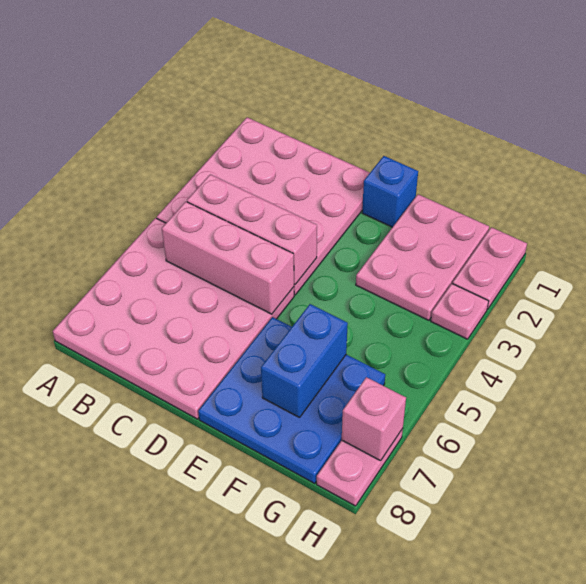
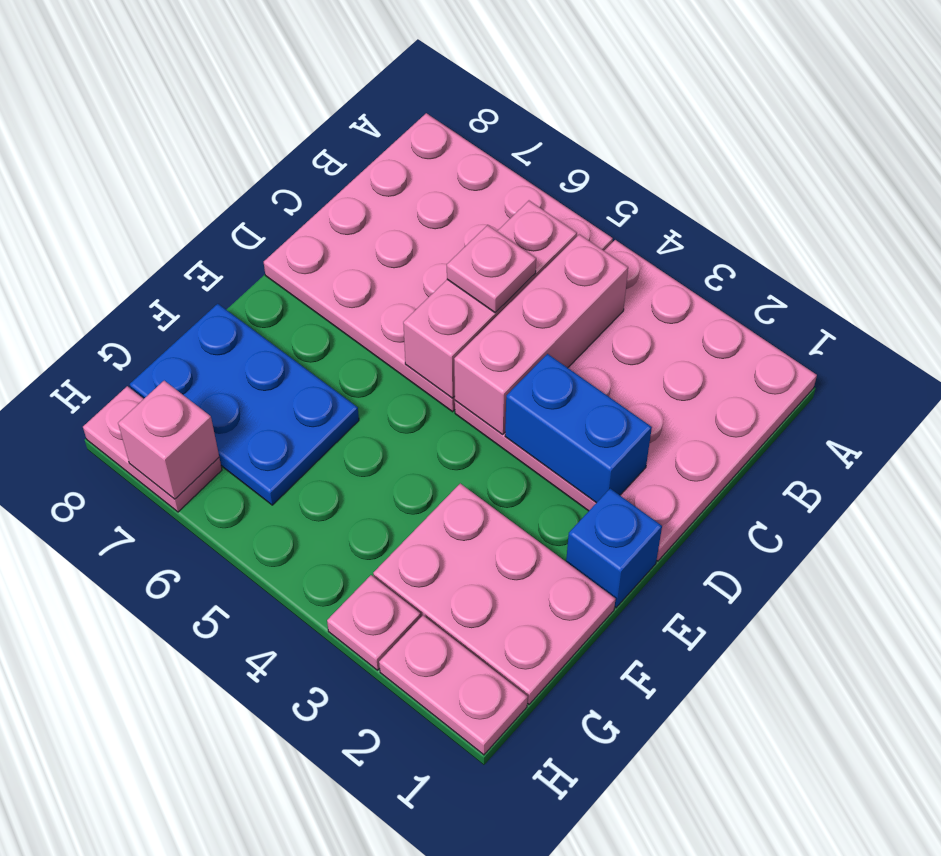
none -> pink 1x1 plate [447,225,536,313]
blue 3x3 plate [198,317,385,483] -> blue 2x3 plate [130,304,359,505]
blue 1x2 brick [261,304,348,418] -> blue 1x2 brick moved to [505,354,652,503]

